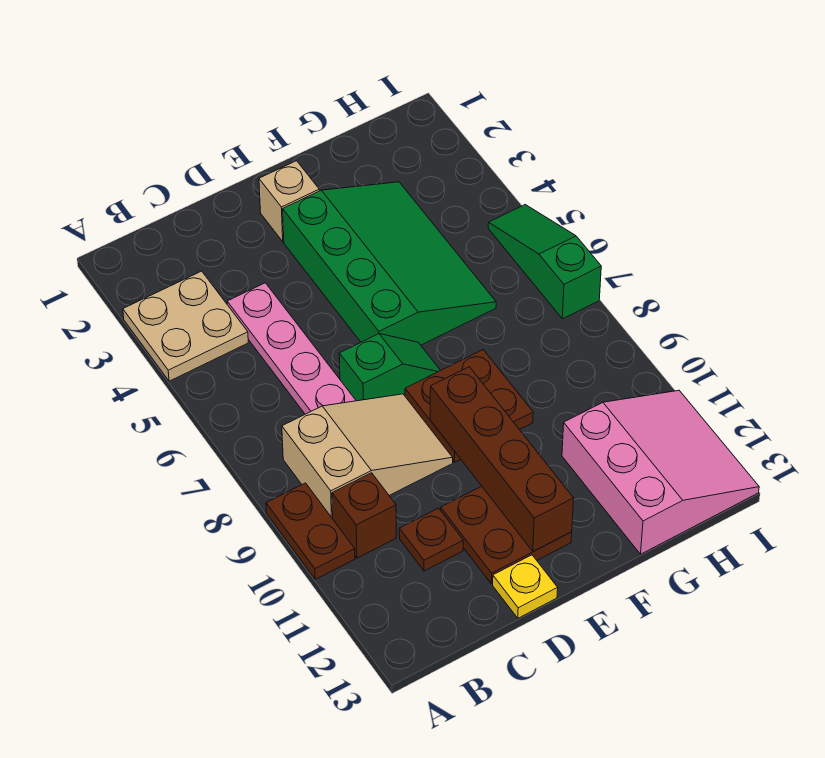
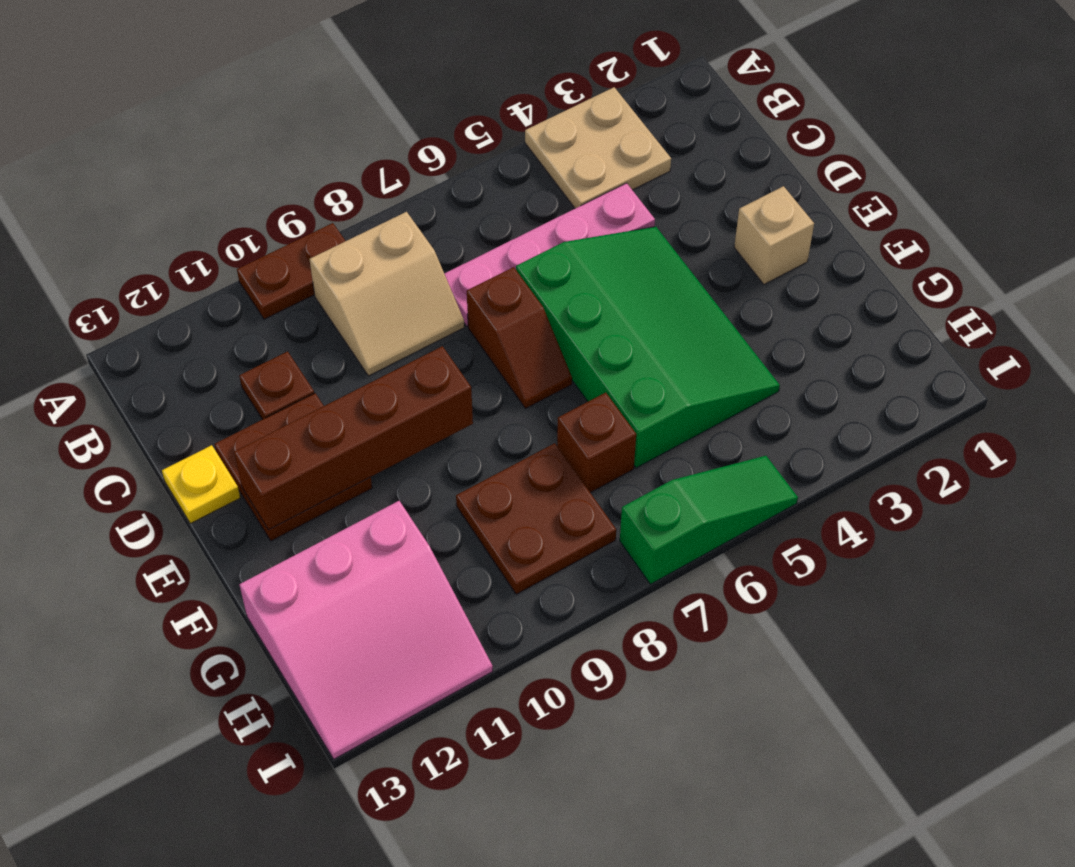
tan 2x3 slope [282,394,453,519] -> tan 2x2 slope [310,212,464,376]
brown 1x1 brick [332,473,396,558] -> brown 1x1 brick moved to [557,393,636,493]
green 1x2 slope [339,334,440,401] -> brown 1x2 slope [467,267,572,409]
green 3x4 slope [283,182,496,345] -> green 3x4 slope turned to [516,227,780,468]
brown 2x2 plate [405,350,533,462] -> brown 2x2 plate moved to [456,443,616,594]

